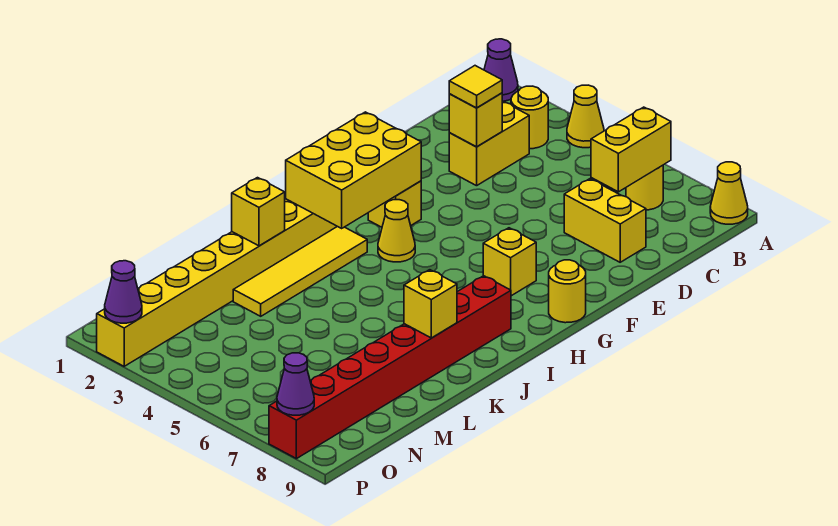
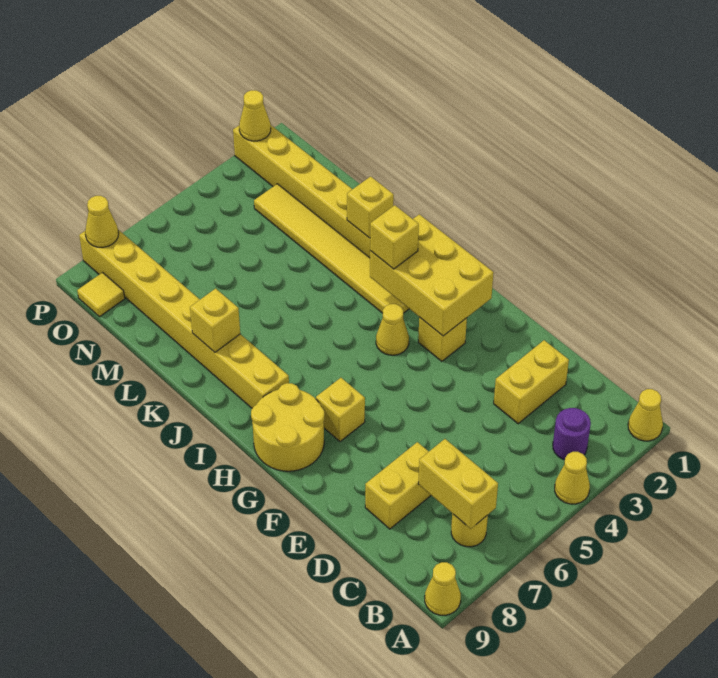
purple 1x1 cone [484,39,518,101] -> yellow 1x1 cone [628,389,663,441]
yellow 1x1 round brick [511,86,548,149] -> purple 1x1 round brick [553,408,591,460]
yellow 1x2 brick [449,101,529,186] -> yellow 1x2 brick turned to [494,340,569,424]
yellow 1x1 brick [449,93,502,147] -> yellow 1x1 brick moved to [370,205,419,269]
yellow 1x1 tile [449,66,502,108] -> yellow 1x1 tile moved to [77,273,125,317]
yellow 1x1 round brick [549,260,586,323] -> yellow 2x2 round brick [251,383,324,471]
yellow 1x4 tile [233,226,367,316] -> yellow 1x6 tile [254,184,409,313]
red 1x8 brick [269,276,511,459] -> yellow 1x8 brick [79,230,289,408]
purple 1x1 cone [105,261,142,323] -> yellow 1x1 cone [239,90,271,141]
purple 1x1 cone [277,353,314,415] -> yellow 1x1 cone [85,196,119,247]

